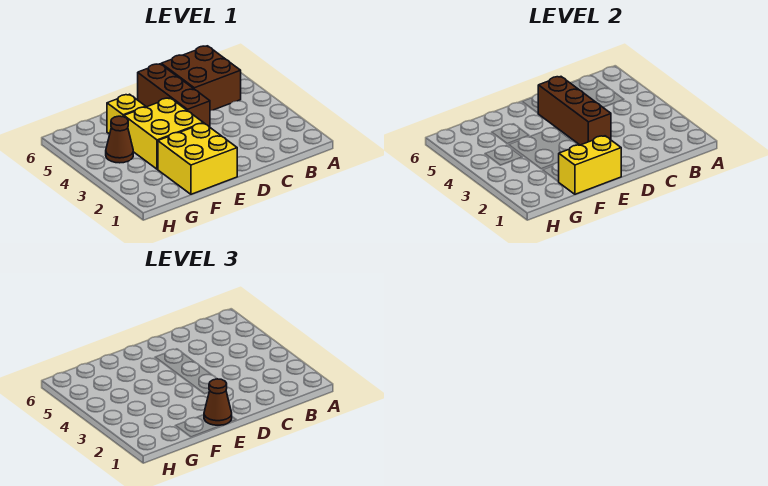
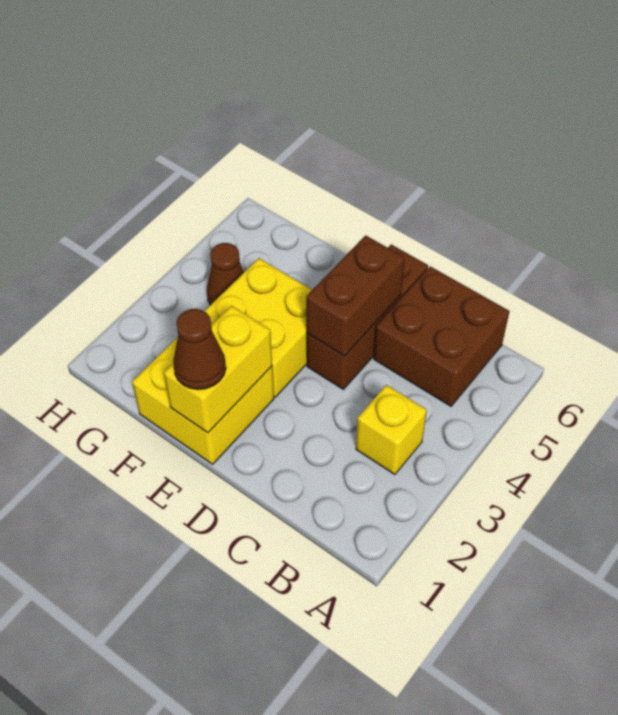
brown 1x3 brick [538,77,611,145] -> brown 1x2 brick [306,235,405,356]
yellow 1x2 brick [559,136,621,194] -> yellow 1x2 brick turned to [164,306,272,433]
yellow 1x1 brick [107,94,146,134] -> yellow 1x1 brick moved to [356,385,427,474]

